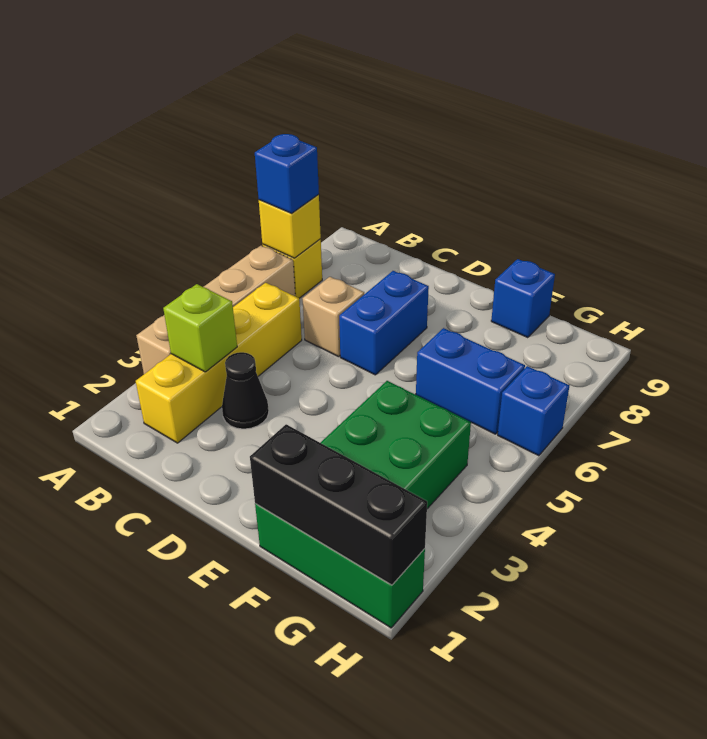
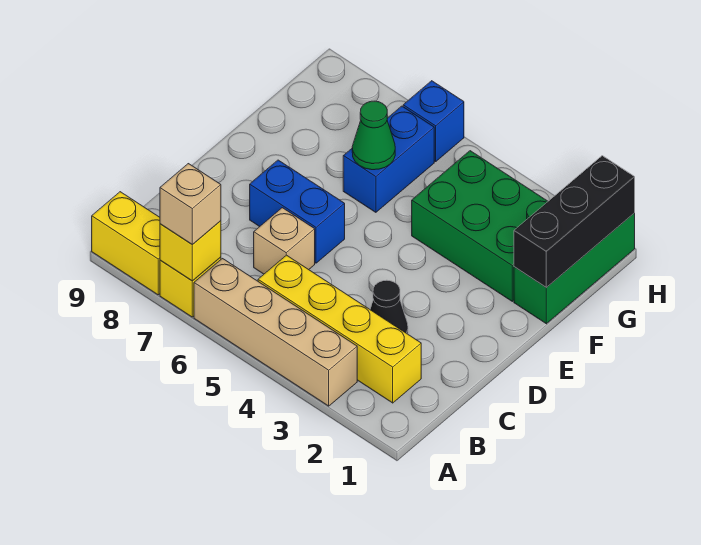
blue 1x1 brick [255,134,319,213] -> tan 1x1 brick [160,164,221,245]
none -> yellow 1x2 brick [92,192,160,295]
lime 1x1 brick [163,284,237,372] -> none
none -> green 1x1 cone [352,101,395,170]
blue 1x1 brick [491,259,555,338] -> none

